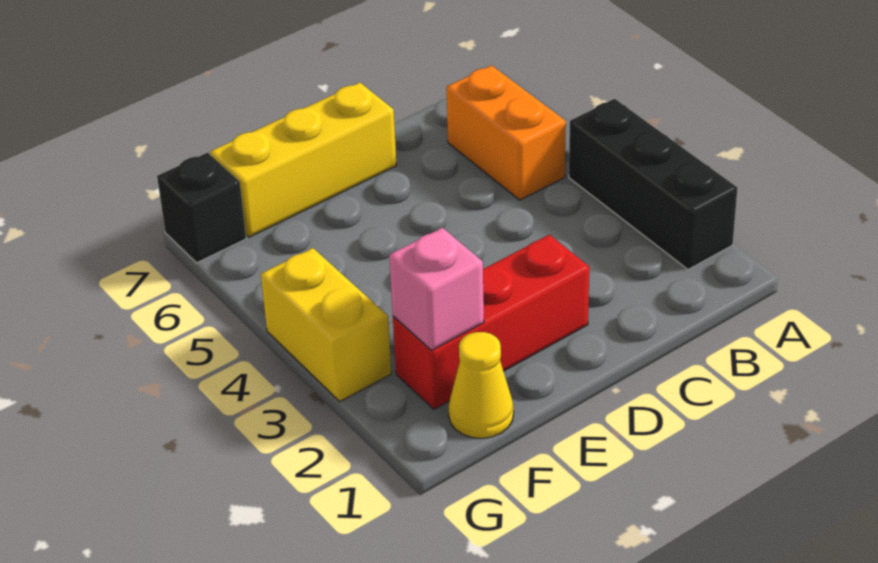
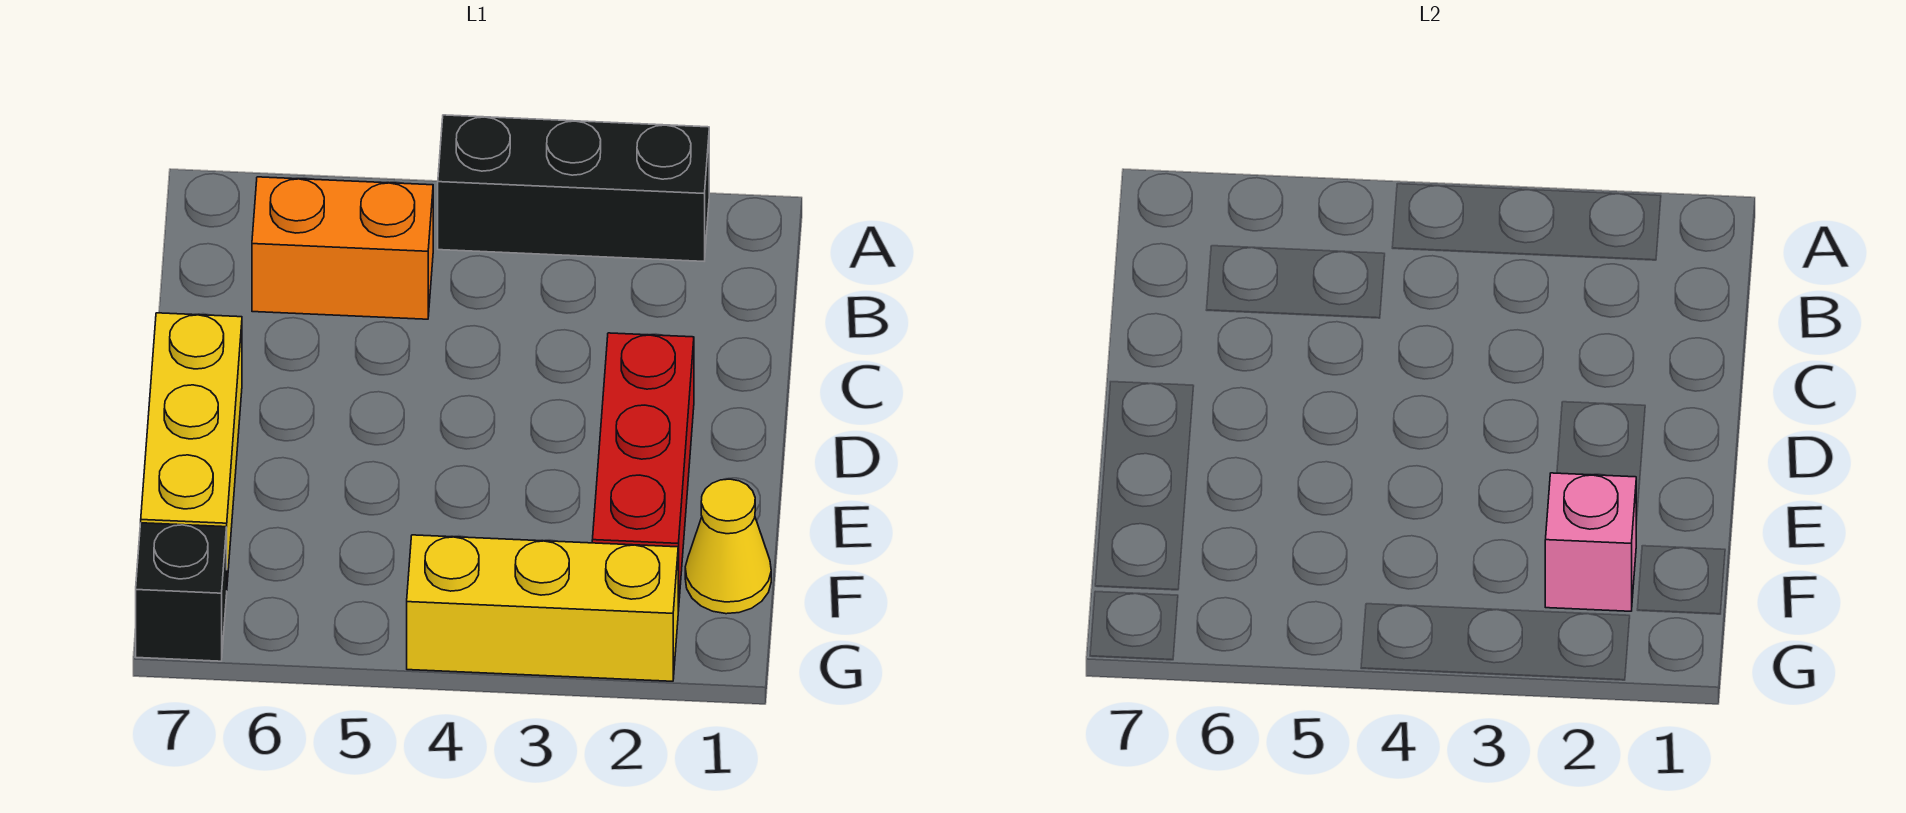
yellow 1x2 brick [261,248,392,401] -> yellow 1x3 brick [407,535,678,681]

